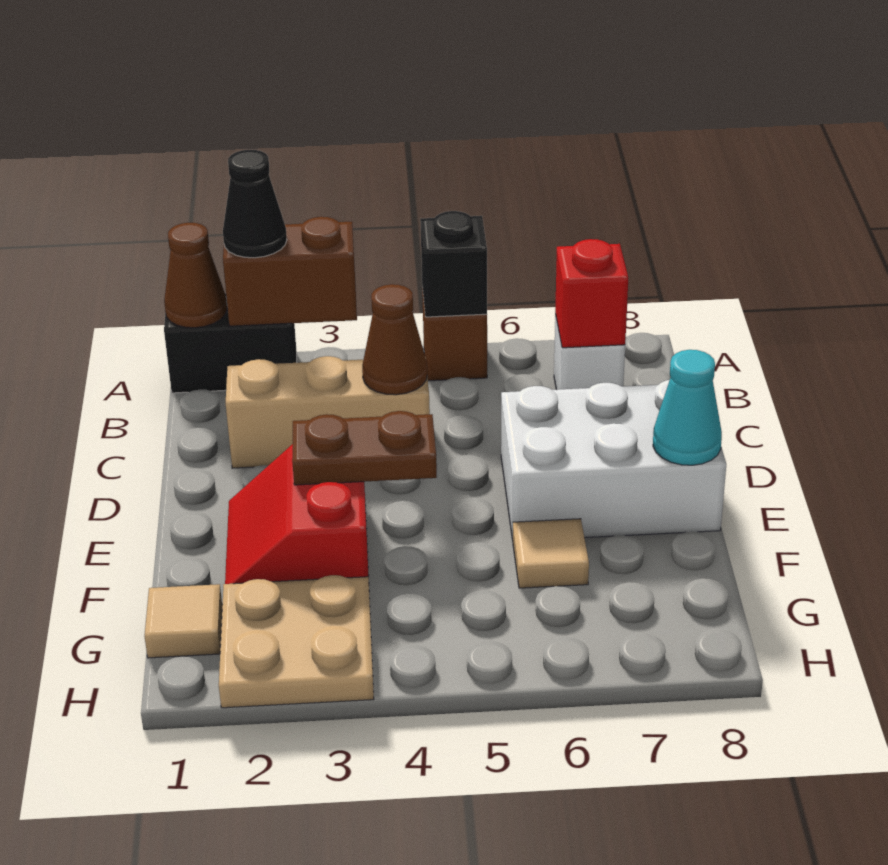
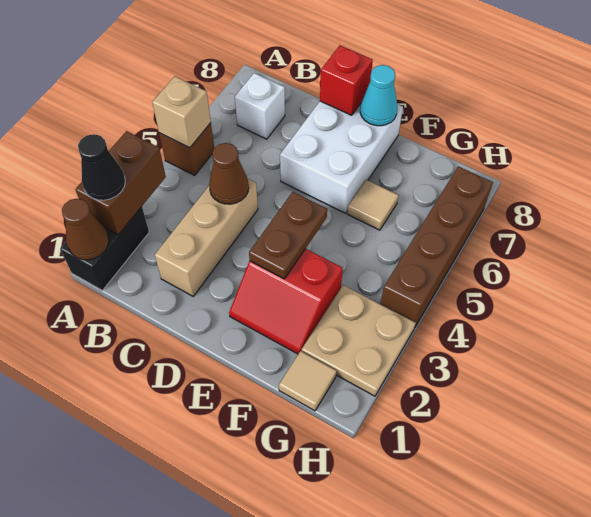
black 1x1 brick [420,211,487,317] -> tan 1x1 brick [152,76,211,148]
red 1x1 brick [555,239,628,348] -> red 1x1 brick moved to [320,45,373,115]
none -> brown 1x4 brick [381,166,493,328]

